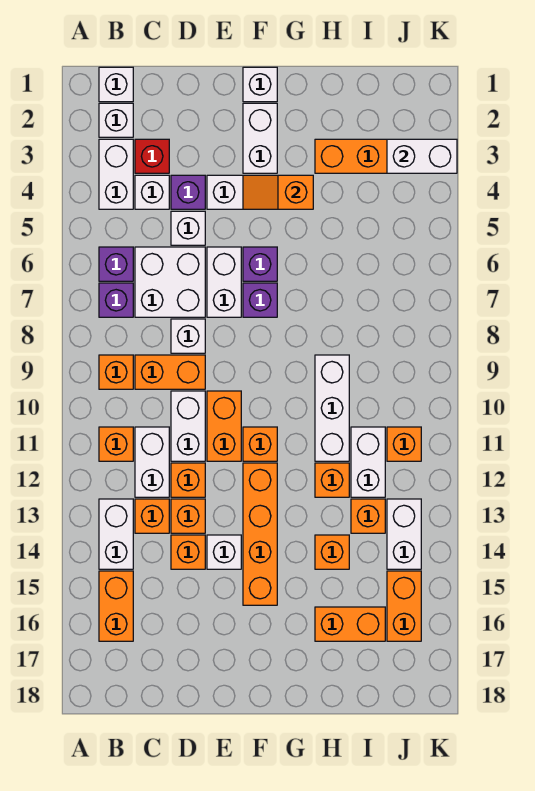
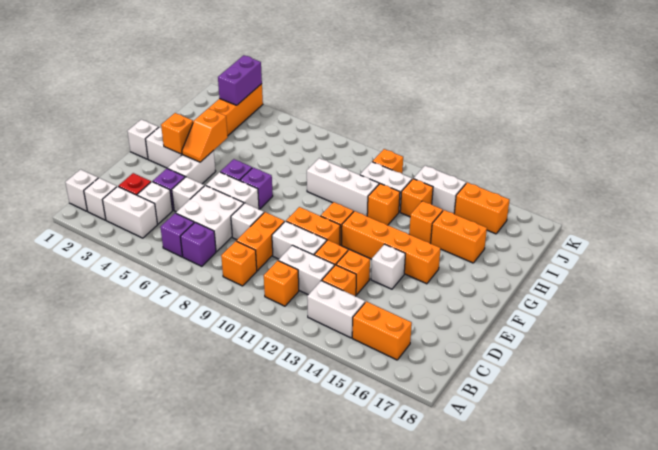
orange 1x1 brick [171,535,205,569] -> orange 1x1 brick moved to [161,113,193,154]
orange 1x2 brick [315,607,385,641] -> orange 1x2 brick turned to [430,210,487,263]
white 1x2 brick [387,139,457,173] -> purple 1x2 brick [218,55,262,105]

